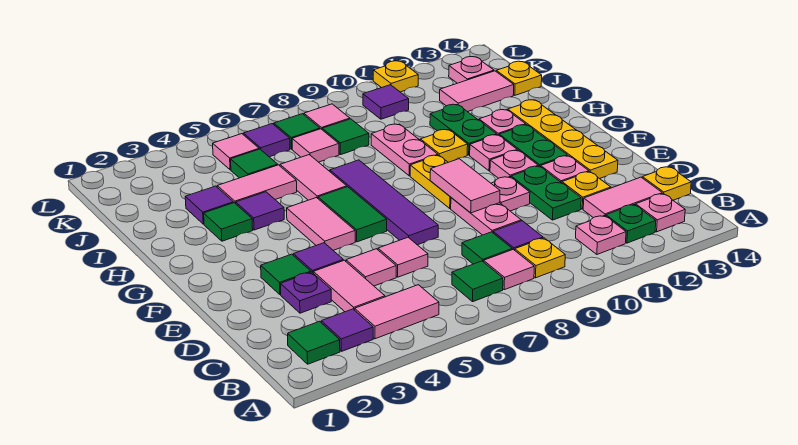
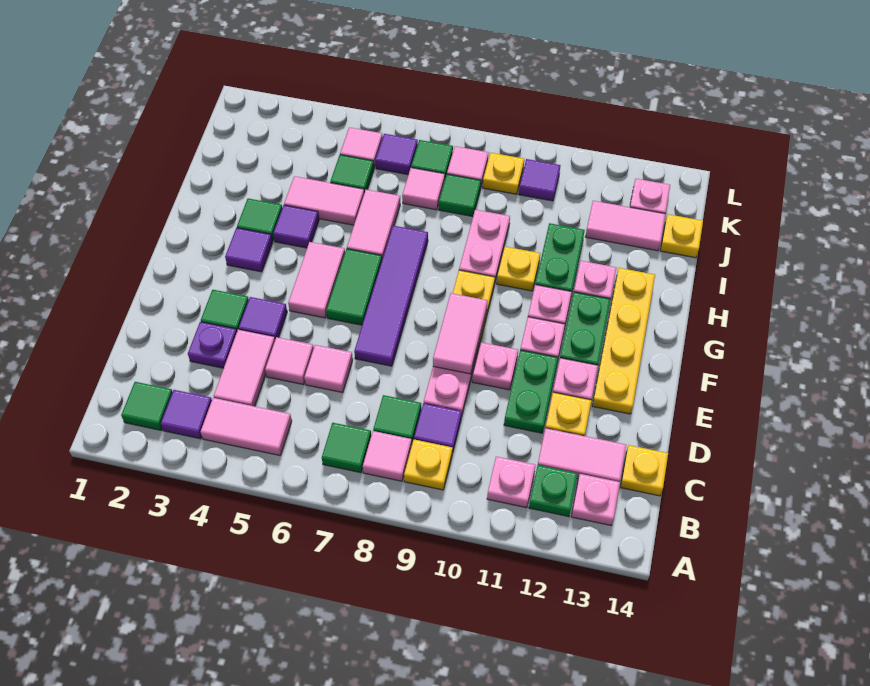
purple 1x1 tile [185,186,233,224] -> purple 1x1 tile moved to [225,228,272,272]
yellow 1x1 plate [373,61,418,92] -> yellow 1x1 plate moved to [483,153,524,194]

